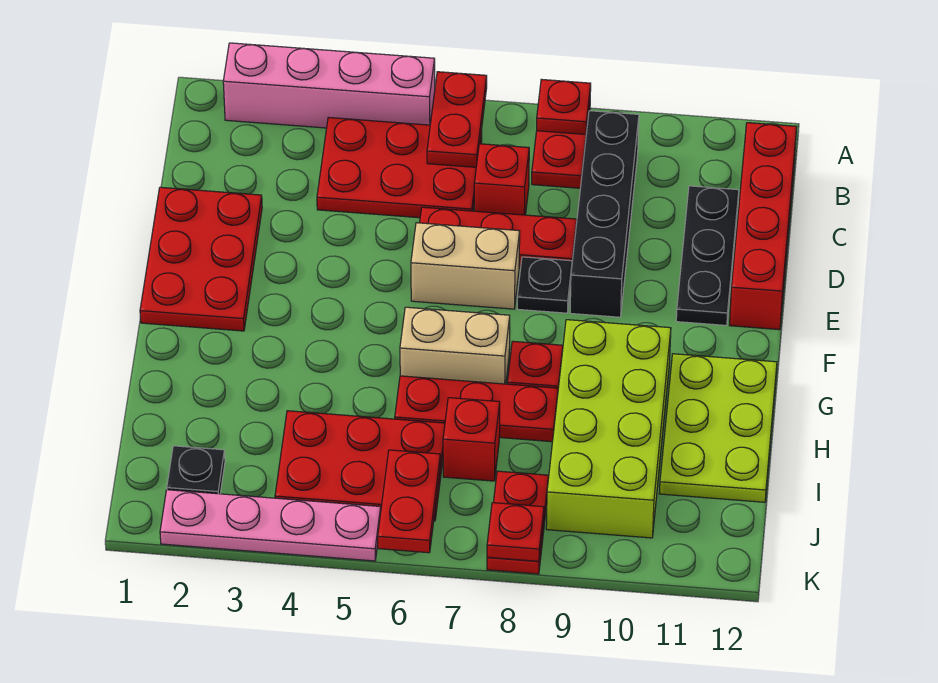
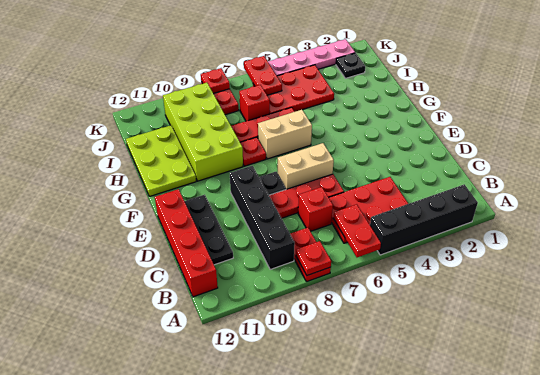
pink 1x4 brick [223,43,435,128] -> black 1x4 brick [370,184,478,255]
red 2x3 plate [140,187,262,331] -> none

